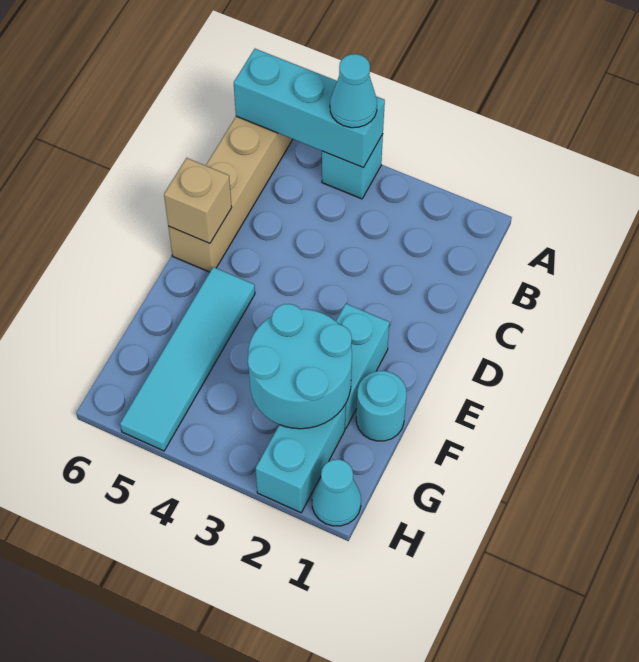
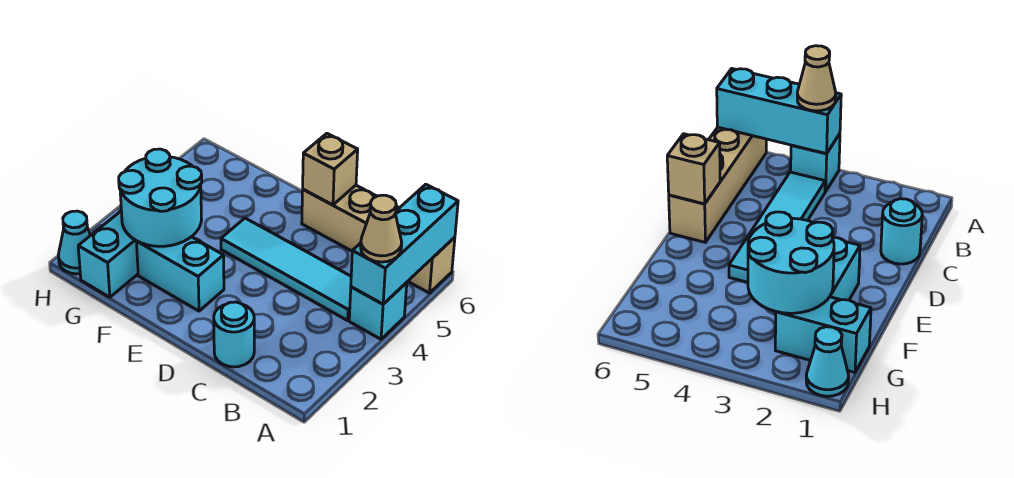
cyan 1x1 cone [330,54,377,128] -> tan 1x1 cone [361,195,402,262]
cyan 1x4 tile [120,267,255,451] -> cyan 1x4 tile moved to [221,218,351,320]
cyan 1x1 round brick [356,371,407,441] -> cyan 1x1 round brick moved to [214,302,254,367]
cyan 1x2 brick [255,405,346,513] -> cyan 1x2 brick turned to [78,211,138,297]

